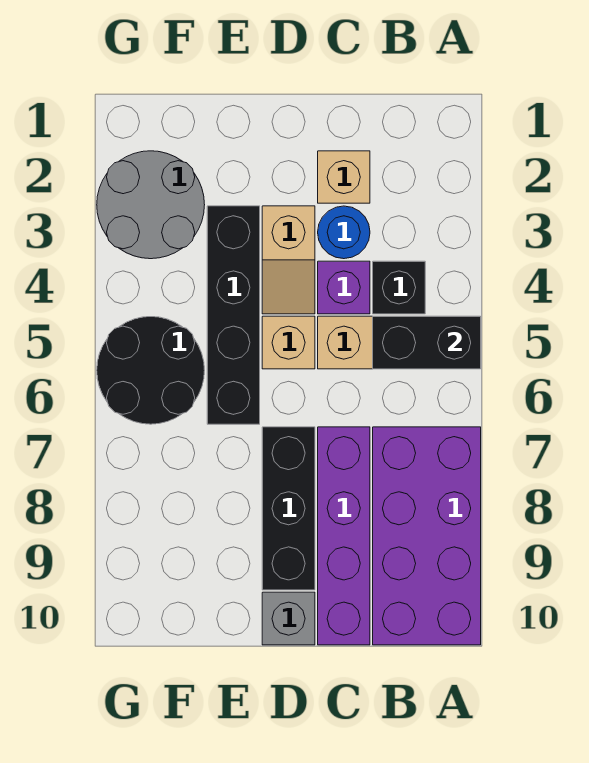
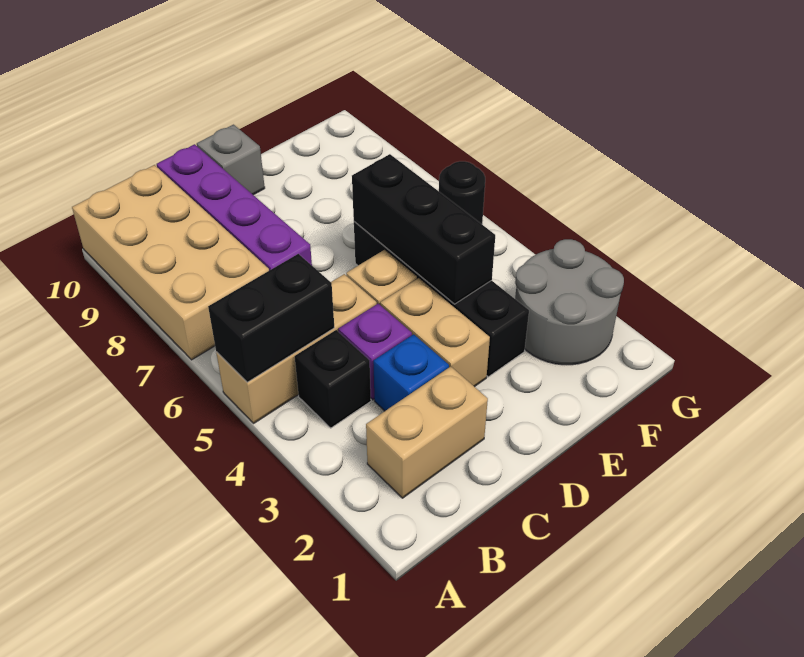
purple 2x4 brick [373,427,481,645] -> tan 2x4 brick [72,165,269,360]
tan 1x1 brick [318,151,370,203] -> tan 1x2 brick [366,367,488,498]
blue 1x1 round brick [318,206,370,259] -> blue 1x1 brick [373,334,449,411]
tan 1x2 slope [262,206,315,314] -> tan 1x2 brick [380,278,490,387]
black 1x3 brick [262,427,315,590] -> black 1x3 brick moved to [352,154,495,304]
black 2x2 round brick [97,317,205,424] -> black 1x1 round brick [439,161,485,224]

